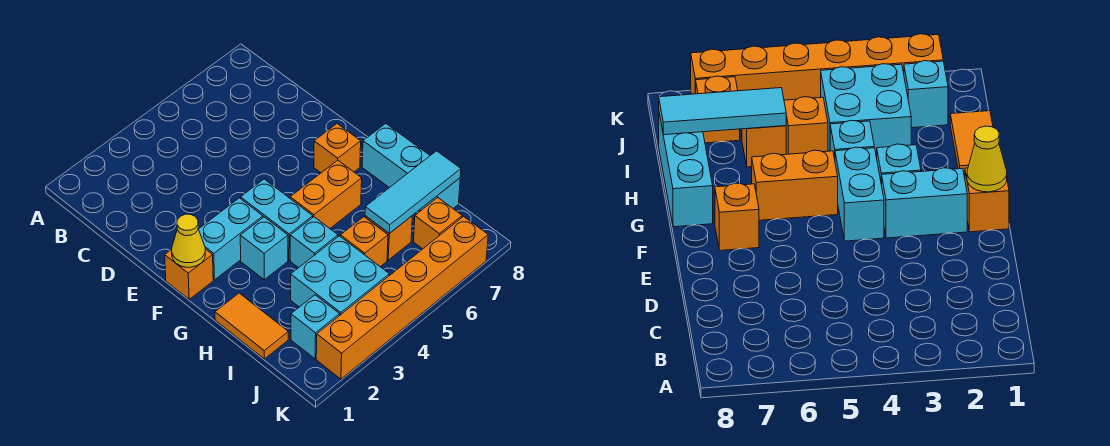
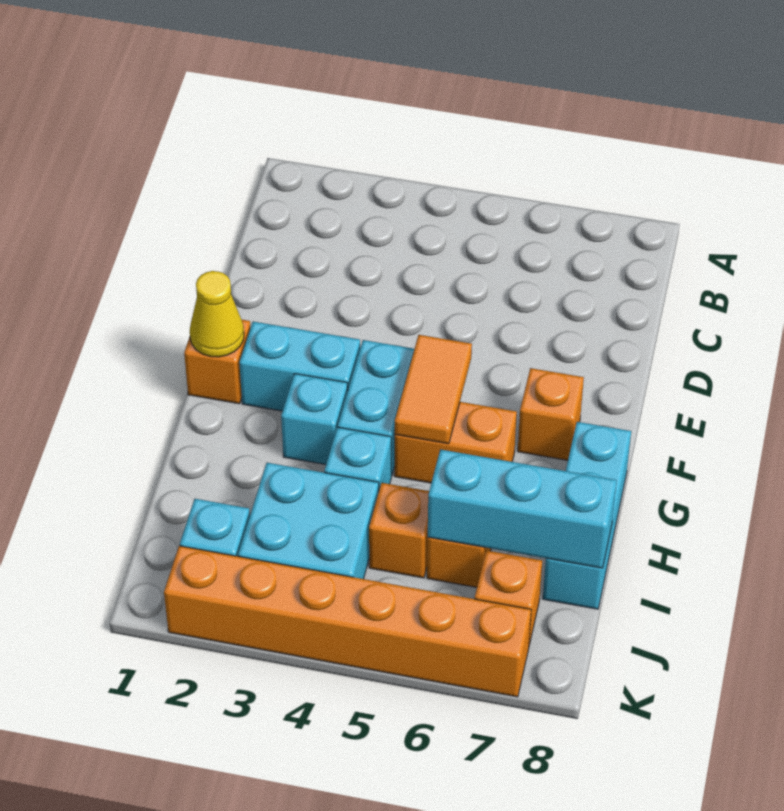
orange 1x2 tile [215,293,288,359] -> orange 1x2 tile moved to [395,335,472,444]
cyan 1x3 tile [365,151,461,233] -> cyan 1x3 brick [428,449,617,568]

